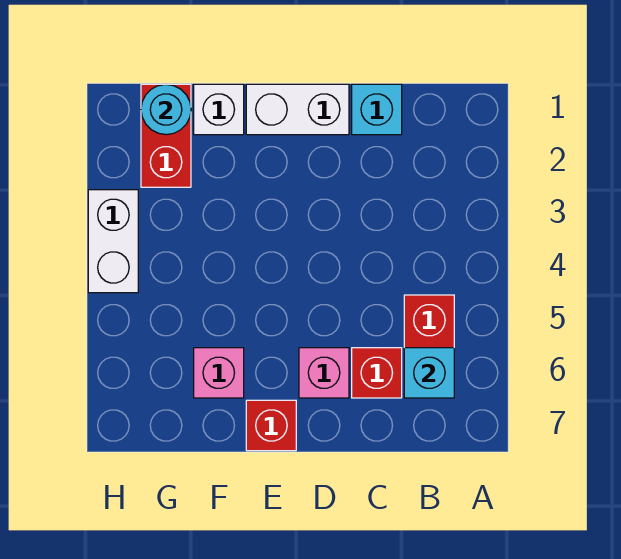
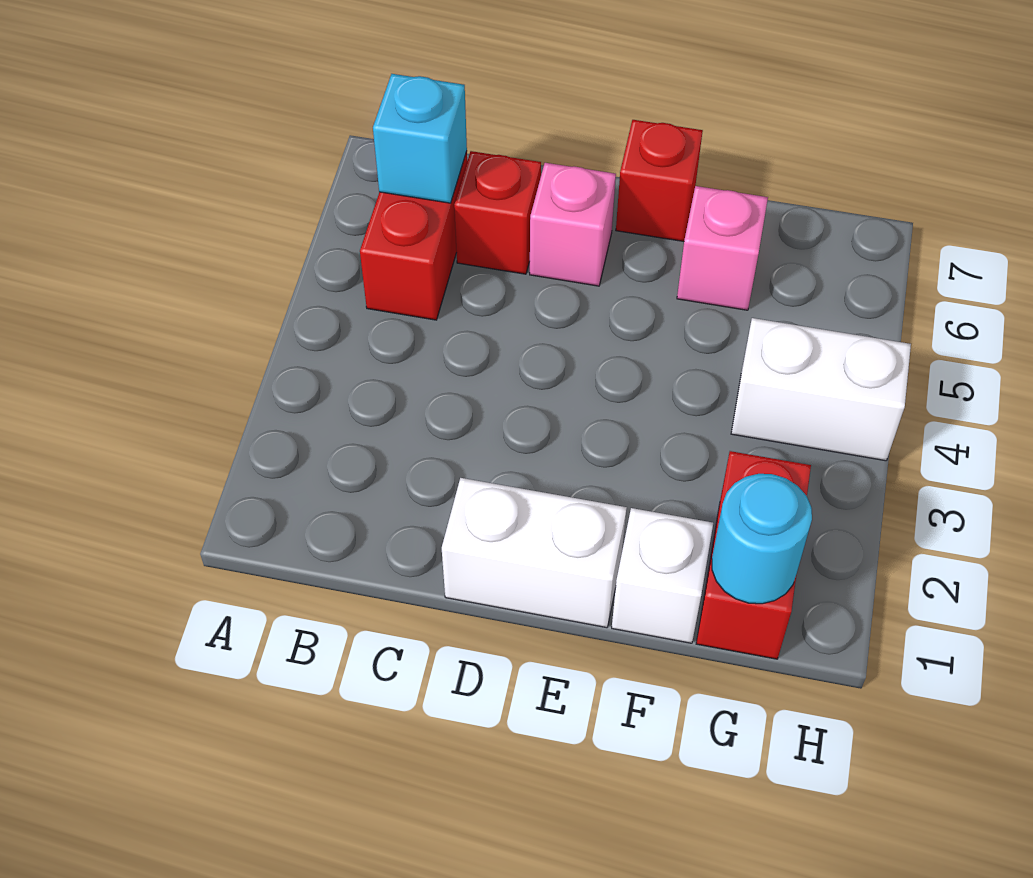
cyan 1x1 brick [352,84,402,135] -> none
white 1x2 brick [88,190,138,293] -> white 1x2 brick turned to [731,318,911,461]

